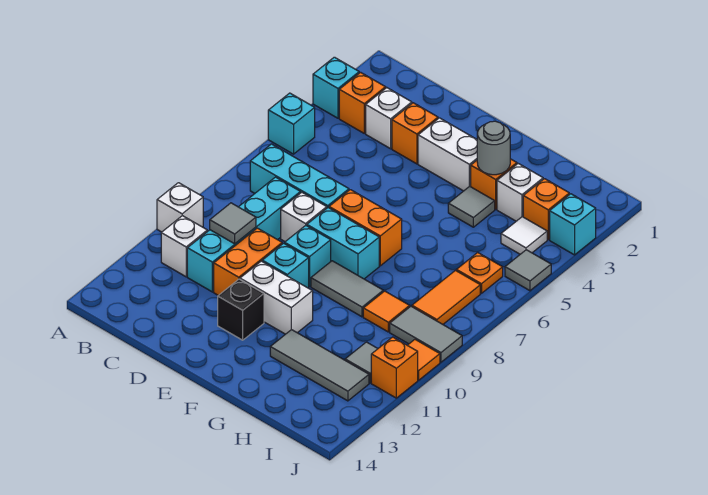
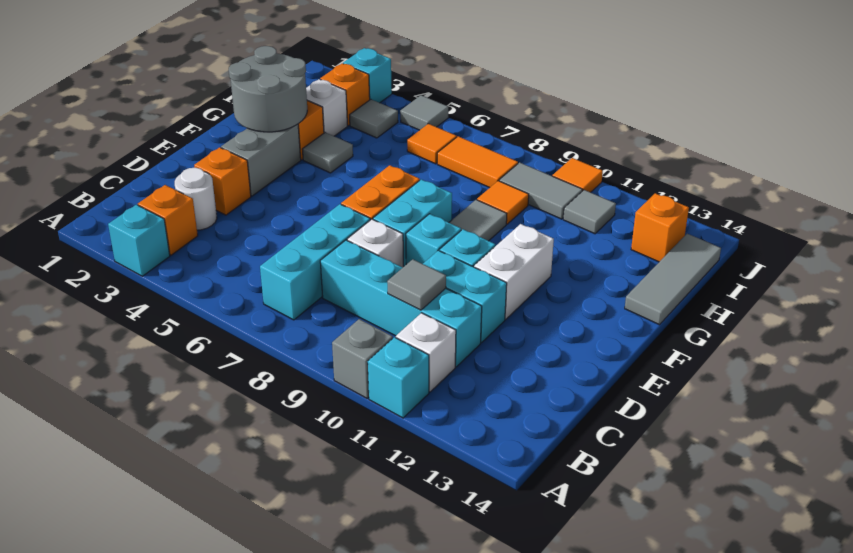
cyan 1x1 brick [268,93,315,154] -> cyan 1x1 brick moved to [368,337,429,418]
white 1x1 brick [157,183,203,232] -> grey 1x1 brick [332,319,393,398]
white 1x1 brick [366,88,412,149] -> white 1x1 round brick [175,168,217,230]
orange 1x2 brick [214,228,282,295] -> cyan 1x2 brick [423,250,507,343]
white 1x2 brick [418,118,477,191] -> grey 1x2 brick [221,124,301,196]
black 1x1 brick [218,279,264,340] -> none
grey 1x1 round brick [477,121,510,175] -> grey 2x2 round brick [229,46,307,132]
grey 1x3 tile [270,330,369,401] -> grey 1x3 tile moved to [625,234,721,325]
white 1x1 tile [501,217,547,254] -> grey 1x1 tile [350,99,398,138]
orange 1x1 plate [456,253,503,293] -> orange 1x1 tile [407,124,457,164]
grey 1x2 tile [390,306,462,362] -> grey 1x2 tile turned to [499,162,583,219]
orange 1x1 brick [371,337,418,398] -> orange 1x1 brick moved to [631,193,689,262]

